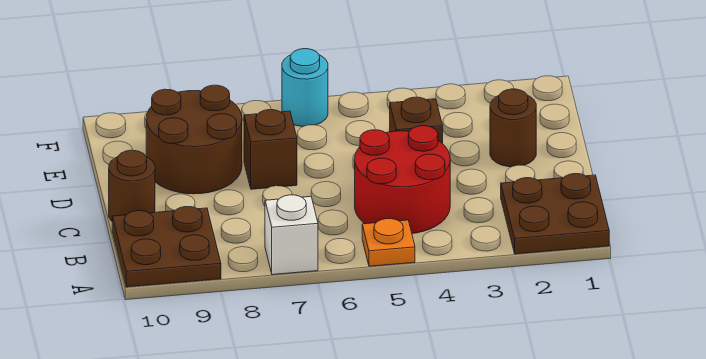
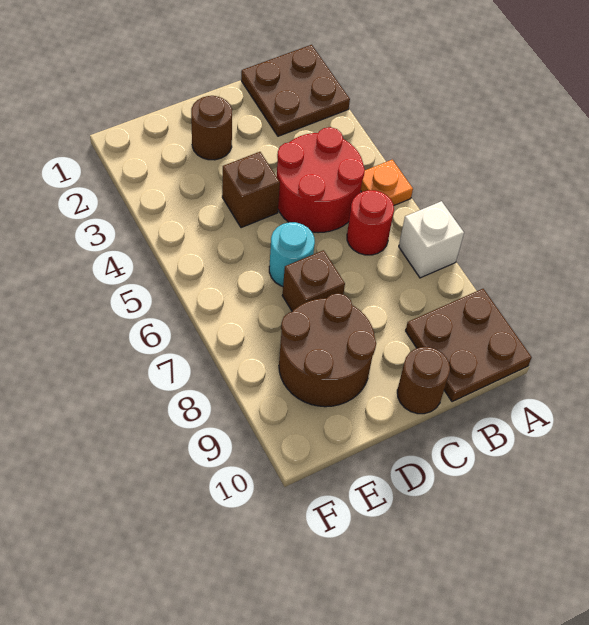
none -> red 1x1 round brick [347,190,394,255]
cyan 1x1 round brick [282,49,328,126] -> cyan 1x1 round brick moved to [269,222,315,286]

